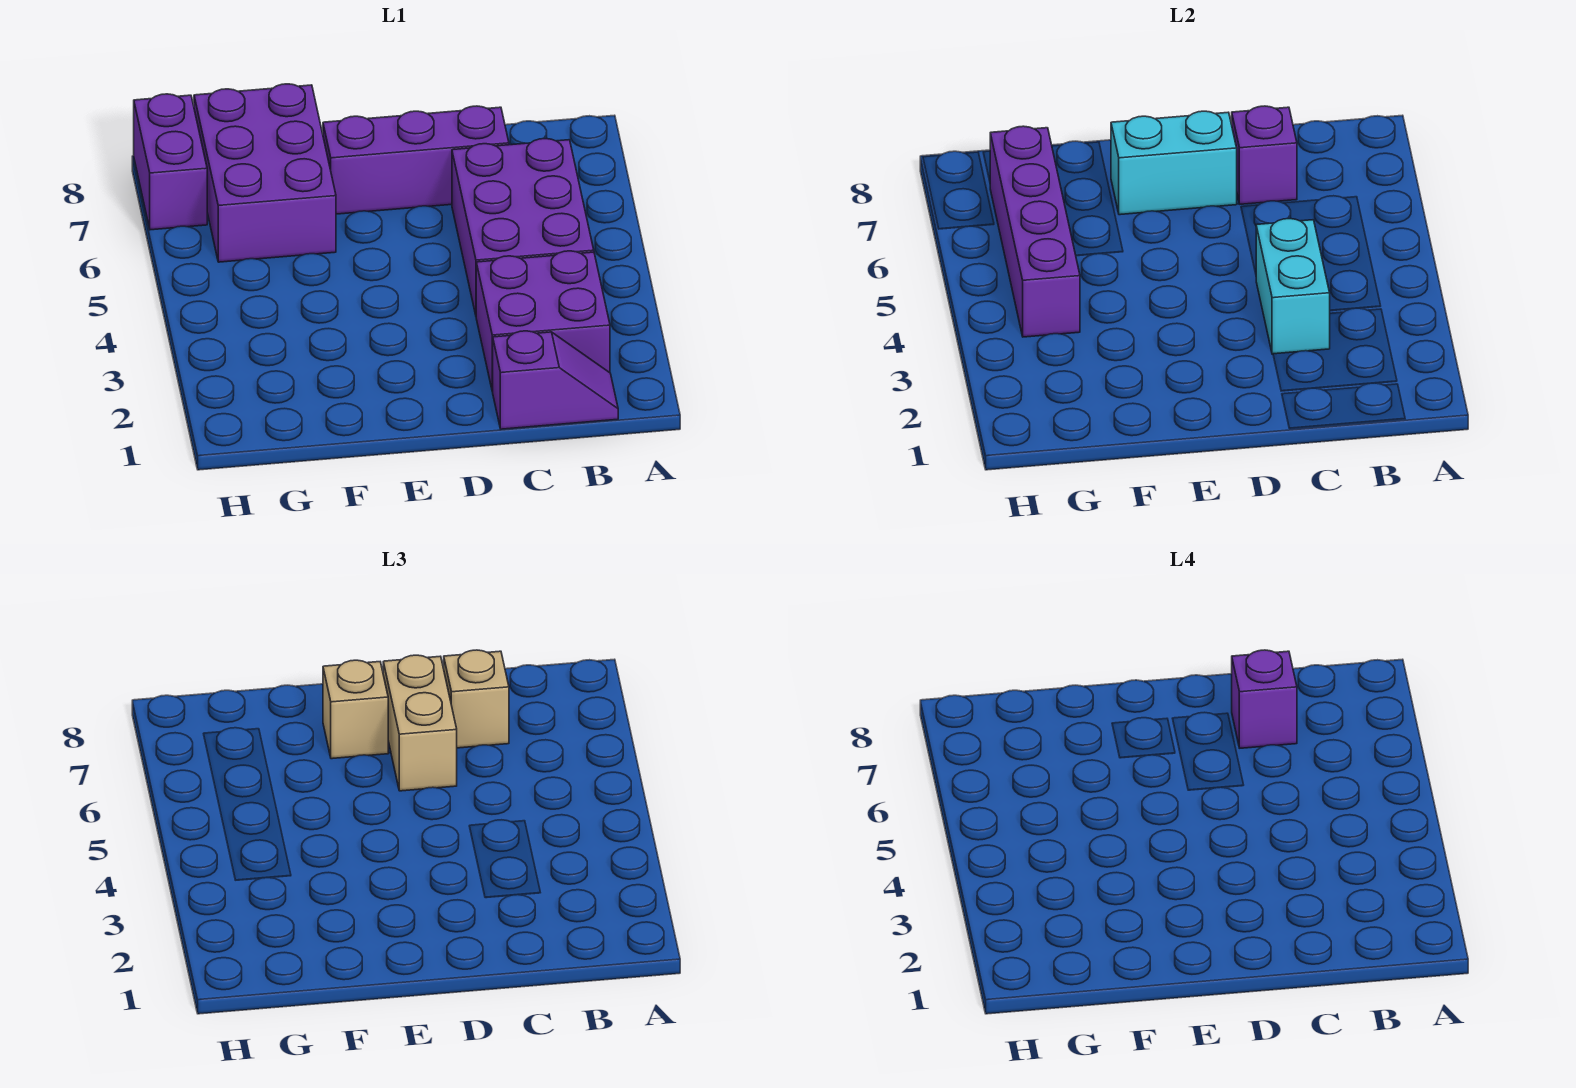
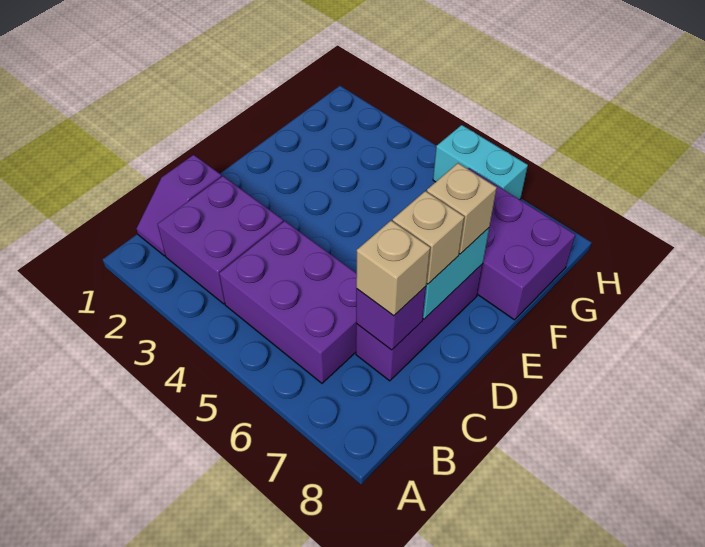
cyan 1x2 brick [1256,219,1330,354] -> cyan 1x2 brick moved to [433,125,528,199]
purple 1x1 brick [1232,650,1297,748] -> none
tan 1x2 brick [383,655,457,791] -> tan 1x1 brick [393,191,464,284]
purple 1x4 brick [990,126,1080,337] -> none
purple 1x2 brick [134,94,207,230] -> none

